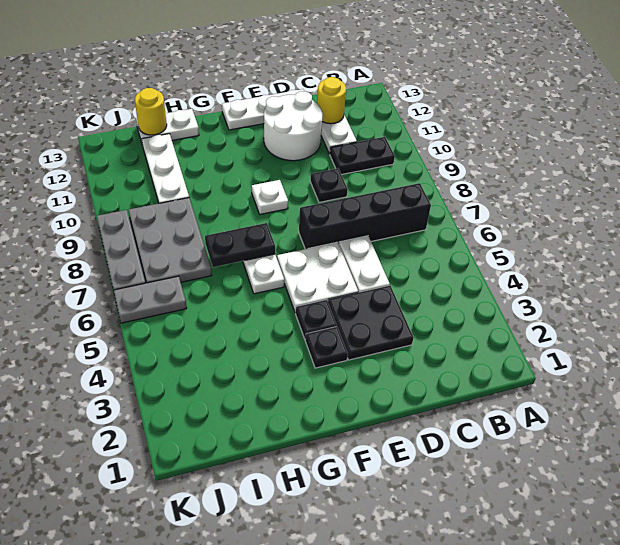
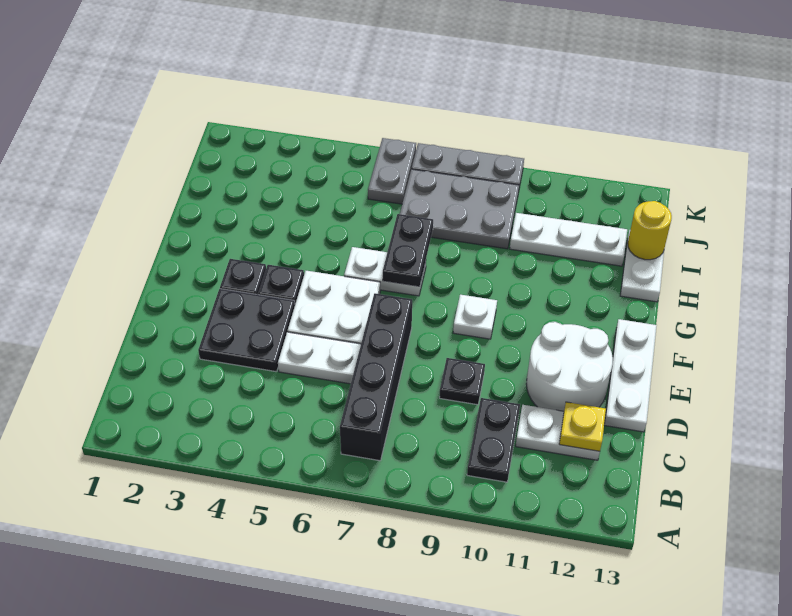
yellow 1x1 round brick [317,77,346,124] -> yellow 1x1 plate [559,402,606,451]

